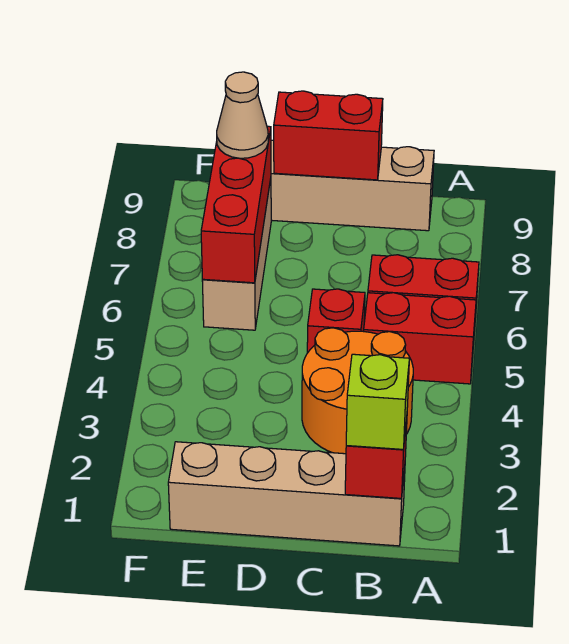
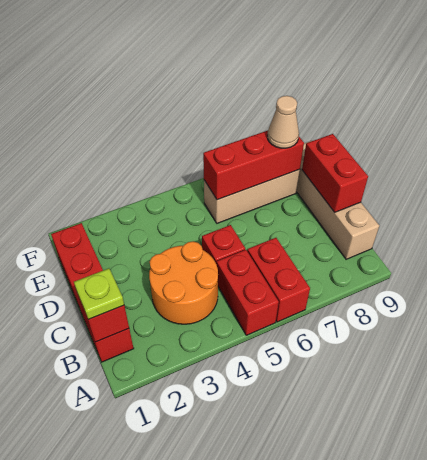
tan 1x4 brick [168,442,405,546] -> red 1x4 brick [51,223,134,362]
lime 1x1 brick [346,354,409,450] -> lime 1x1 plate [74,268,124,319]

